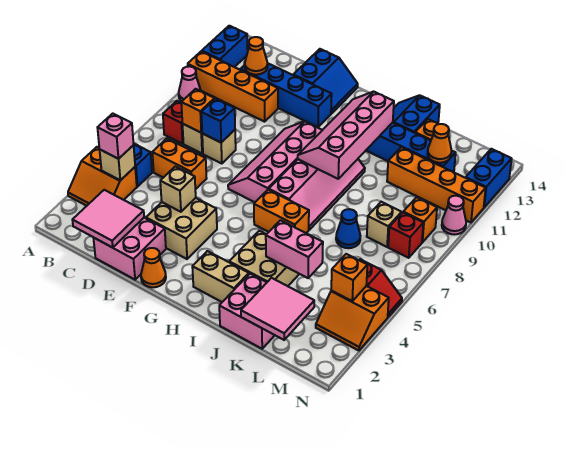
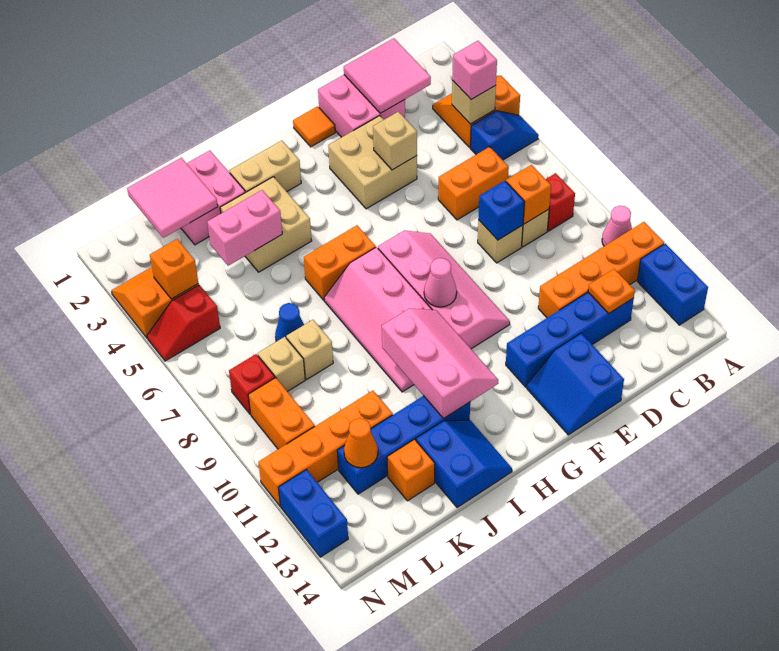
orange 1x1 cone [245,37,268,75] -> orange 1x1 plate [588,269,635,314]
orange 1x1 cone [141,248,166,287] -> orange 1x1 tile [293,106,335,147]
pink 2x4 slope [298,92,394,179] -> pink 2x3 slope [382,309,498,418]
none -> tan 1x1 brick [286,320,333,379]
orange 1x1 brick [403,197,437,242] -> orange 1x2 brick [248,378,315,449]
pink 1x1 cone [442,196,466,235] -> pink 1x1 cone moved to [424,258,457,307]

